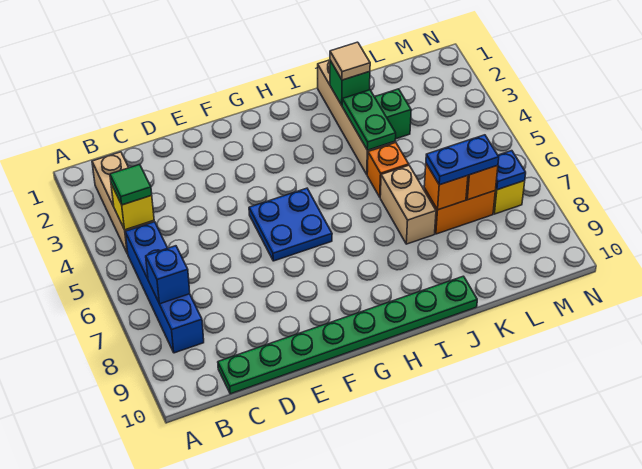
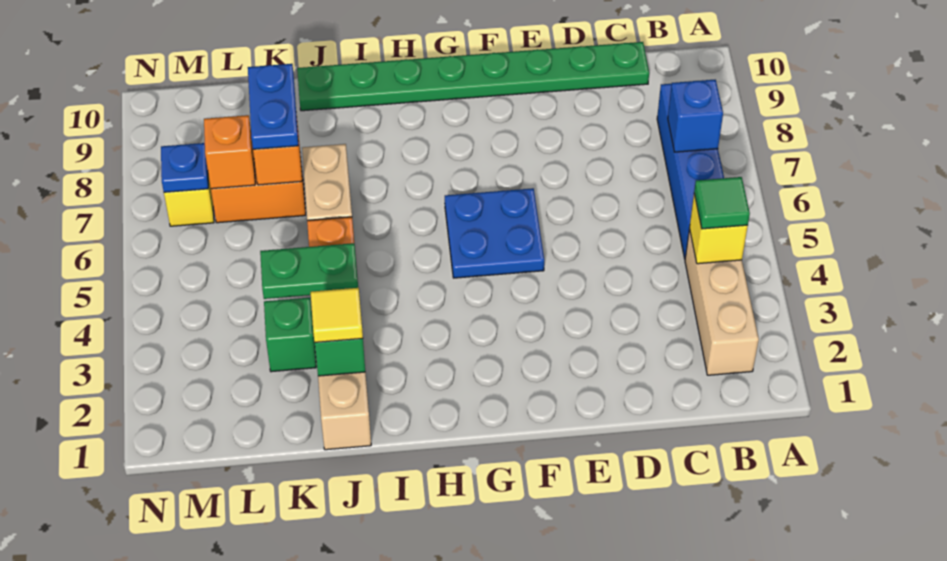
tan 1x1 tile [330,42,370,80] -> yellow 1x1 tile [311,288,363,342]
green 1x2 plate [342,90,396,150] -> green 1x2 plate turned to [260,243,358,299]
blue 1x2 plate [426,135,499,185] -> blue 1x2 plate turned to [248,64,298,149]

